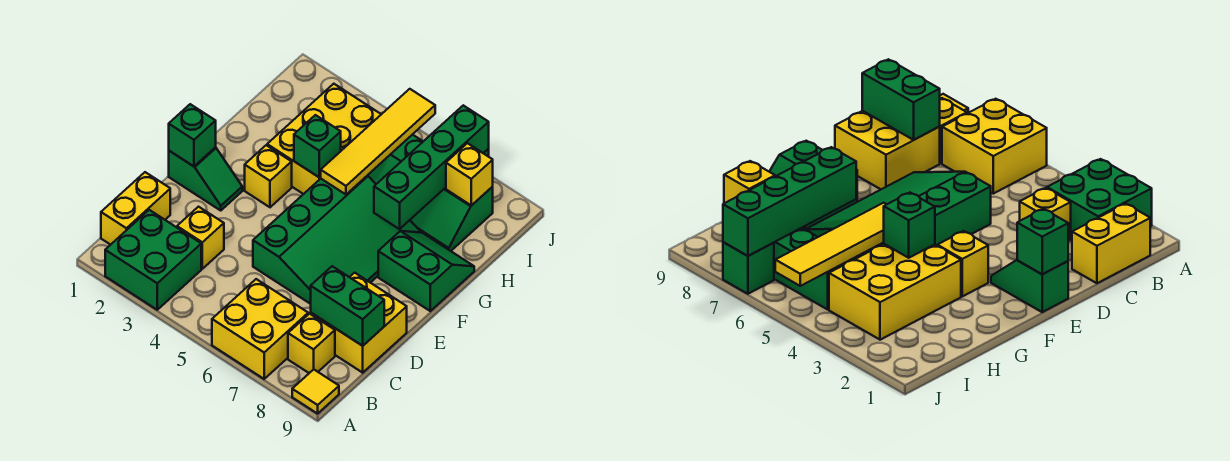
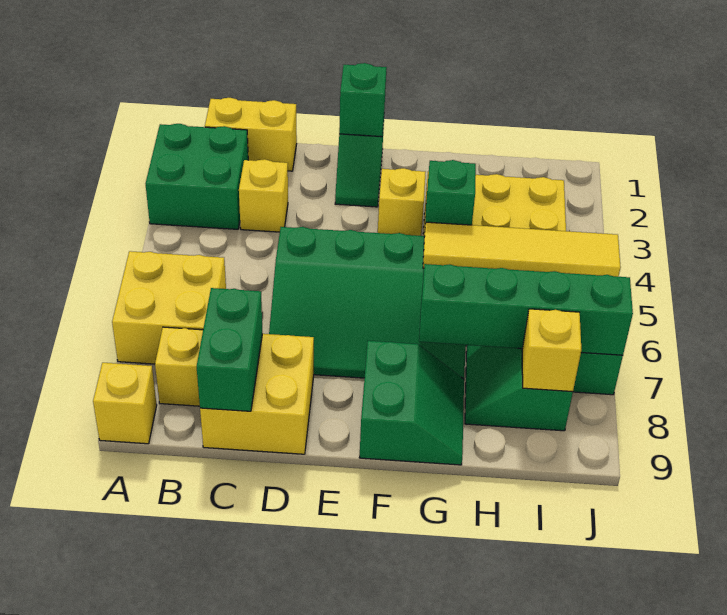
yellow 1x1 tile [292,369,339,414] -> yellow 1x1 brick [93,363,157,444]

